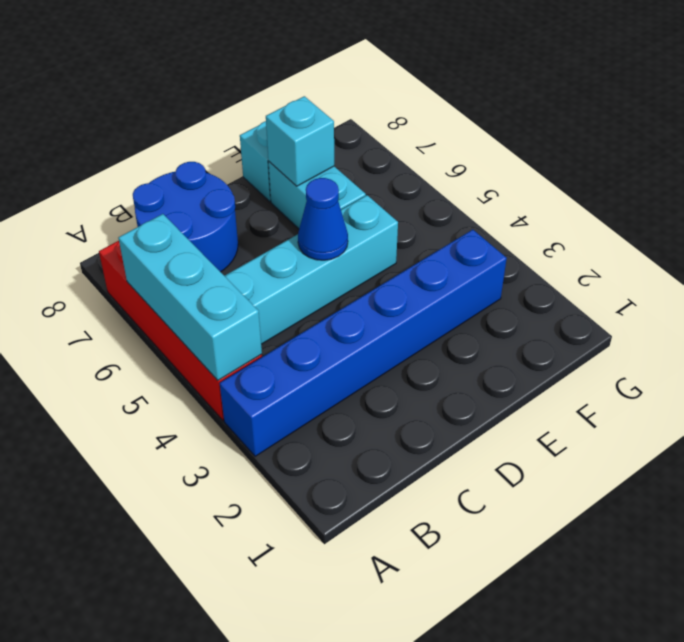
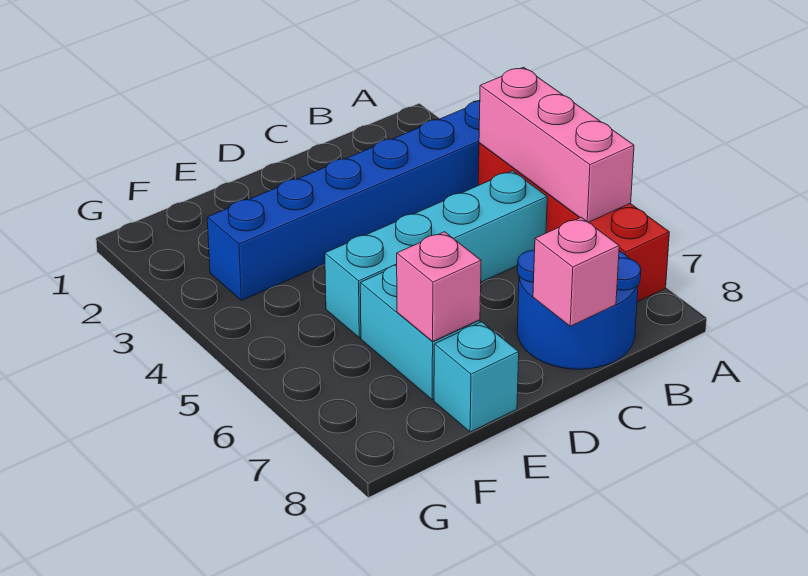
cyan 1x3 brick [118,214,262,380] -> pink 1x3 brick [479,67,634,222]
none -> pink 1x1 brick [533,217,619,326]
blue 1x1 cone [298,178,348,260] -> none
cyan 1x1 brick [266,96,334,186] -> pink 1x1 brick [397,232,481,341]

